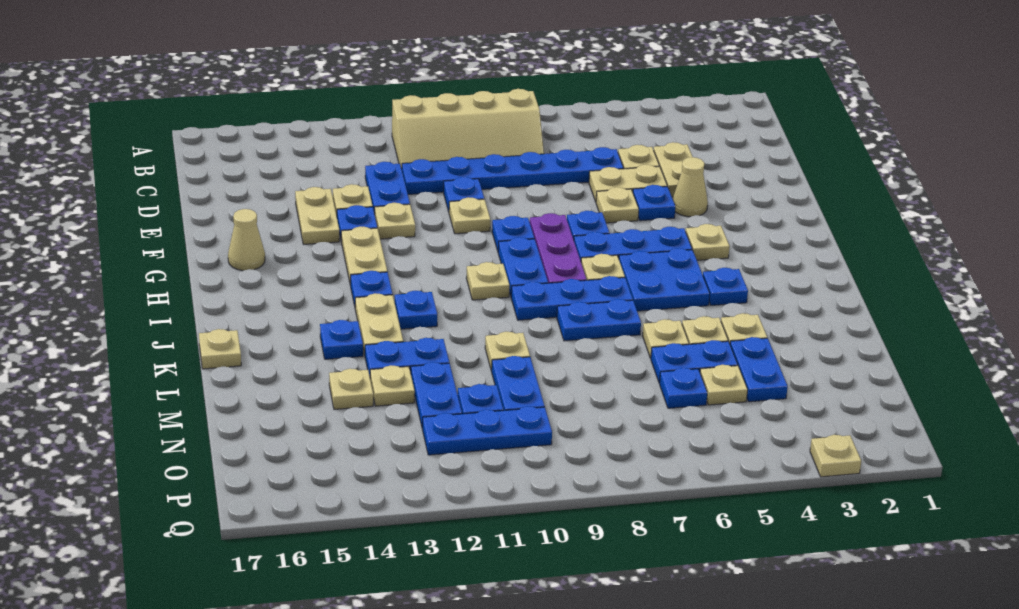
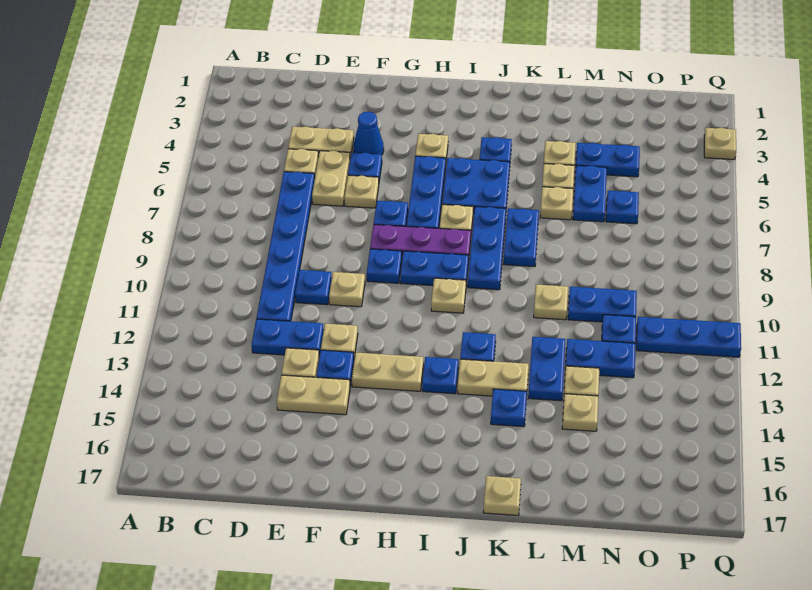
tan 2x4 slope [392,89,544,169] -> none
tan 1x1 cone [673,157,708,217] -> blue 1x1 cone [353,112,384,155]
tan 1x1 cone [228,209,265,271] -> none
tan 1x1 plate [700,365,748,405] -> none
blue 1x3 plate [422,406,552,455] -> blue 1x3 plate turned to [636,317,741,357]

